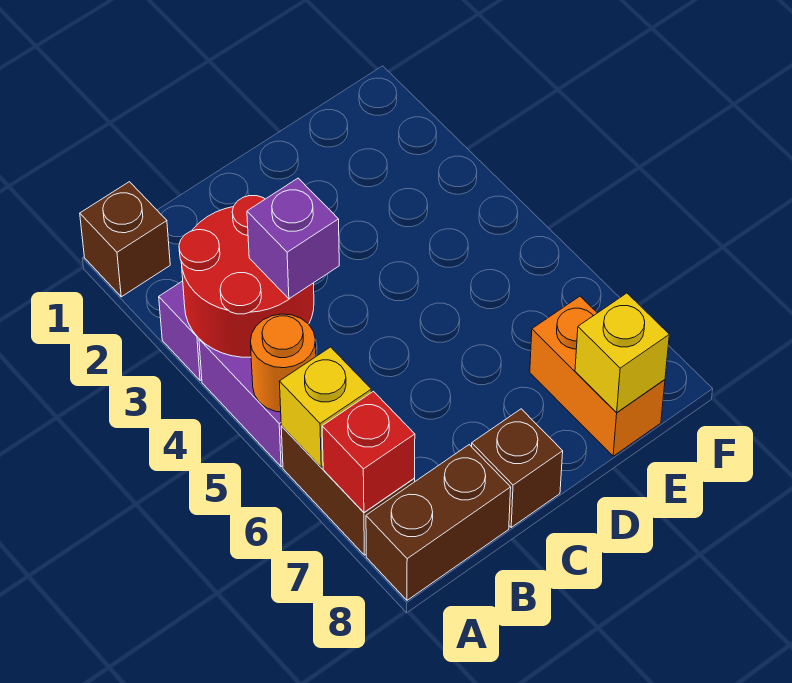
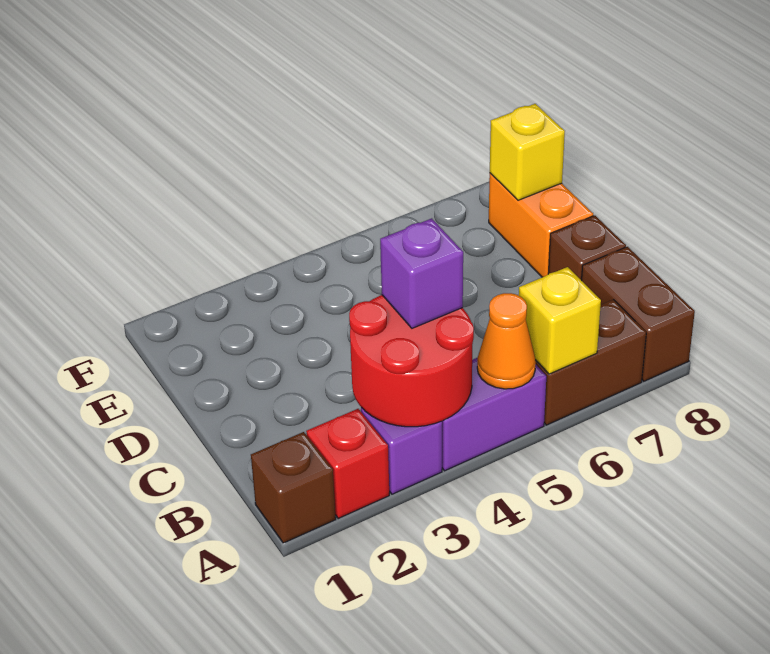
orange 1x1 round brick [250,314,316,412] -> orange 1x1 cone [477,293,536,389]
red 1x1 brick [322,391,415,512] -> red 1x1 brick moved to [306,409,389,518]
orange 1x2 brick [530,296,665,456] -> orange 1x2 brick turned to [489,173,593,277]

